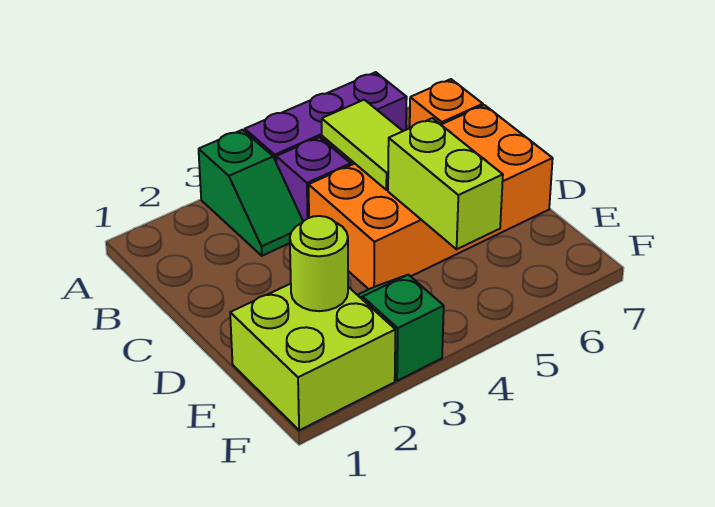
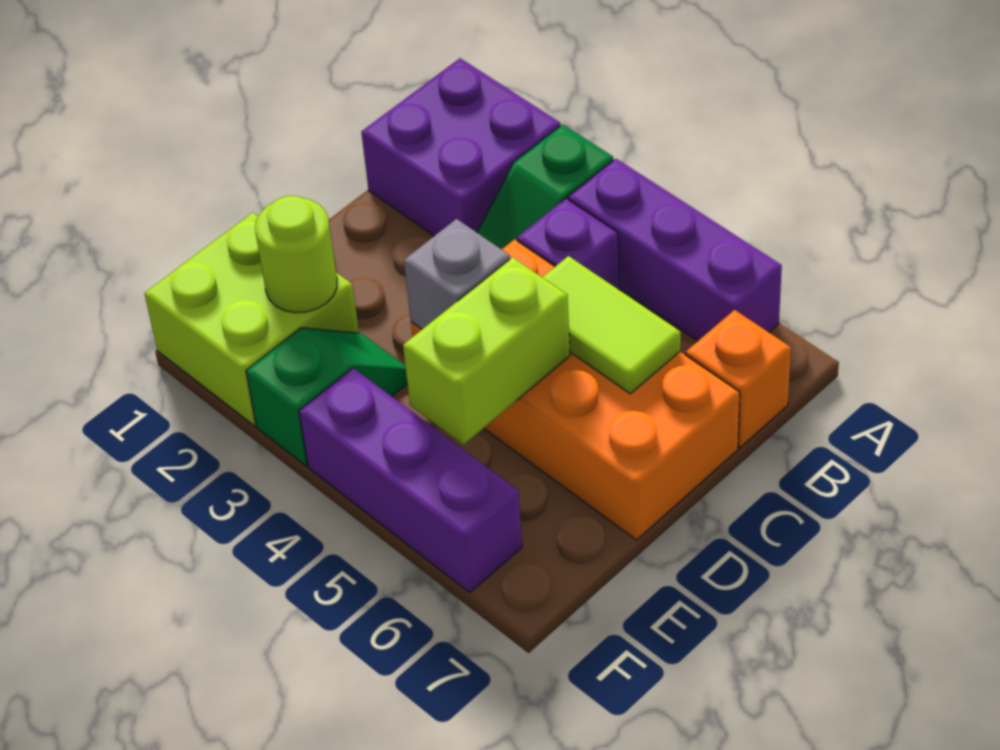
none -> purple 2x2 brick [361,58,560,236]
lime 1x2 tile [322,100,402,190] -> lime 1x2 tile turned to [542,256,681,394]
none -> grey 1x1 brick [404,219,510,329]
none -> purple 1x3 brick [299,368,522,593]

